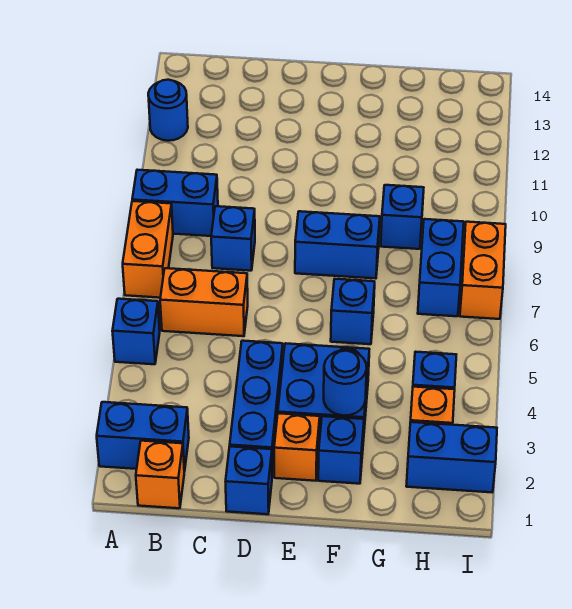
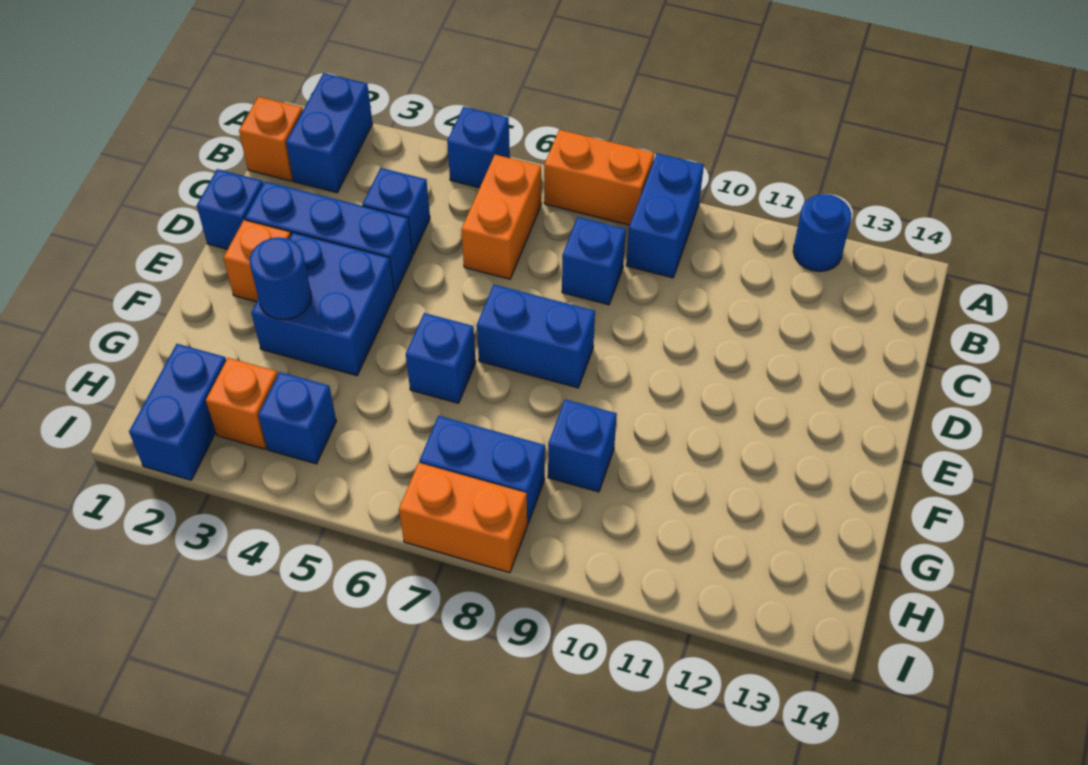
blue 1x2 brick [295,211,380,279] -> blue 1x2 brick turned to [477,285,595,388]
blue 1x1 brick [318,416,364,484] -> blue 1x1 brick moved to [363,168,430,254]

